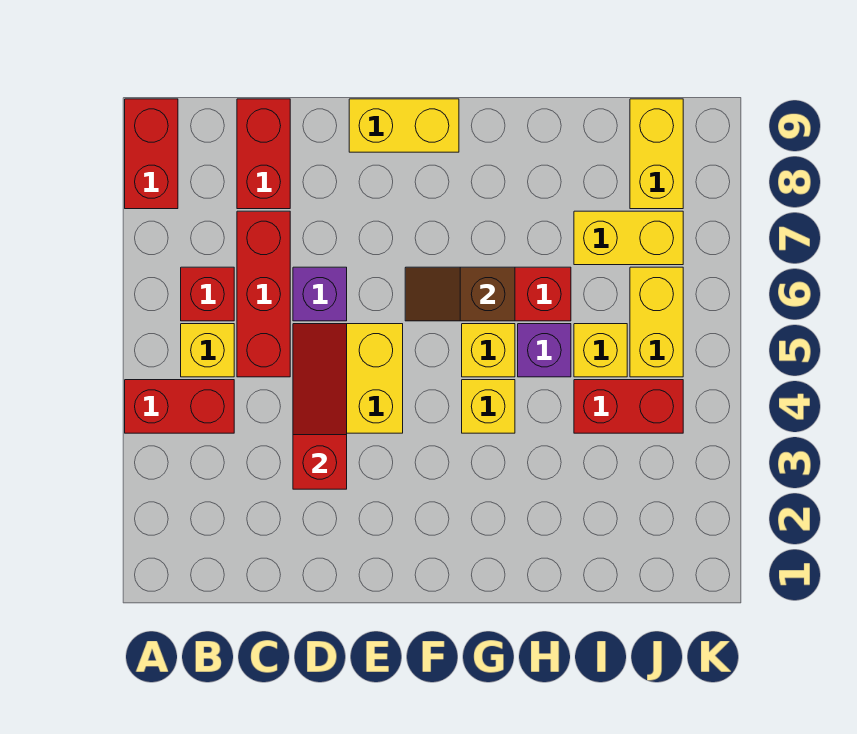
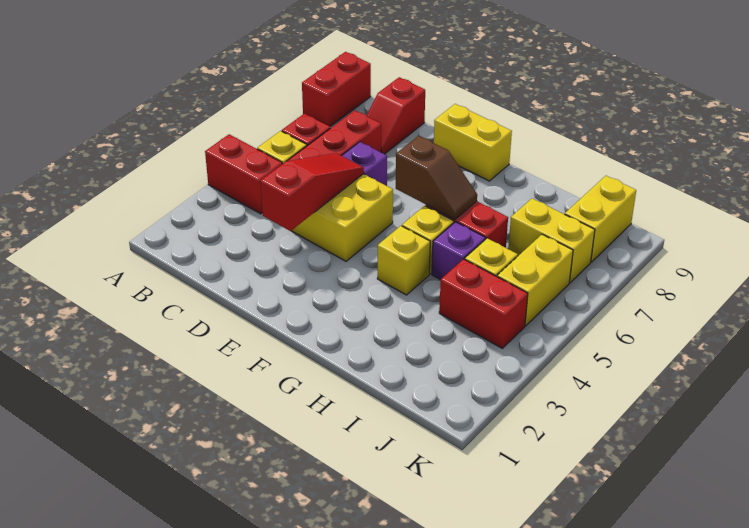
red 1x2 brick [237,99,290,209] -> red 1x2 slope [367,77,425,154]
brown 1x2 slope [405,267,515,321] -> brown 1x2 slope turned to [396,136,477,219]

